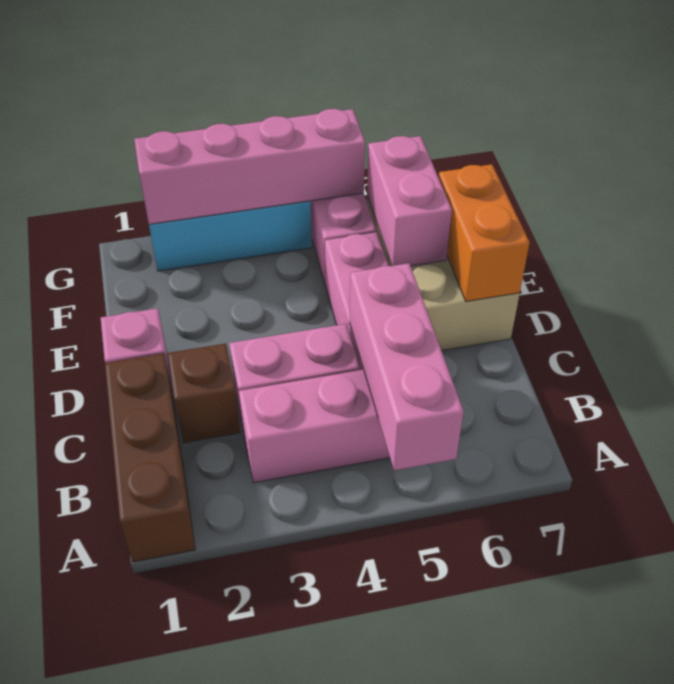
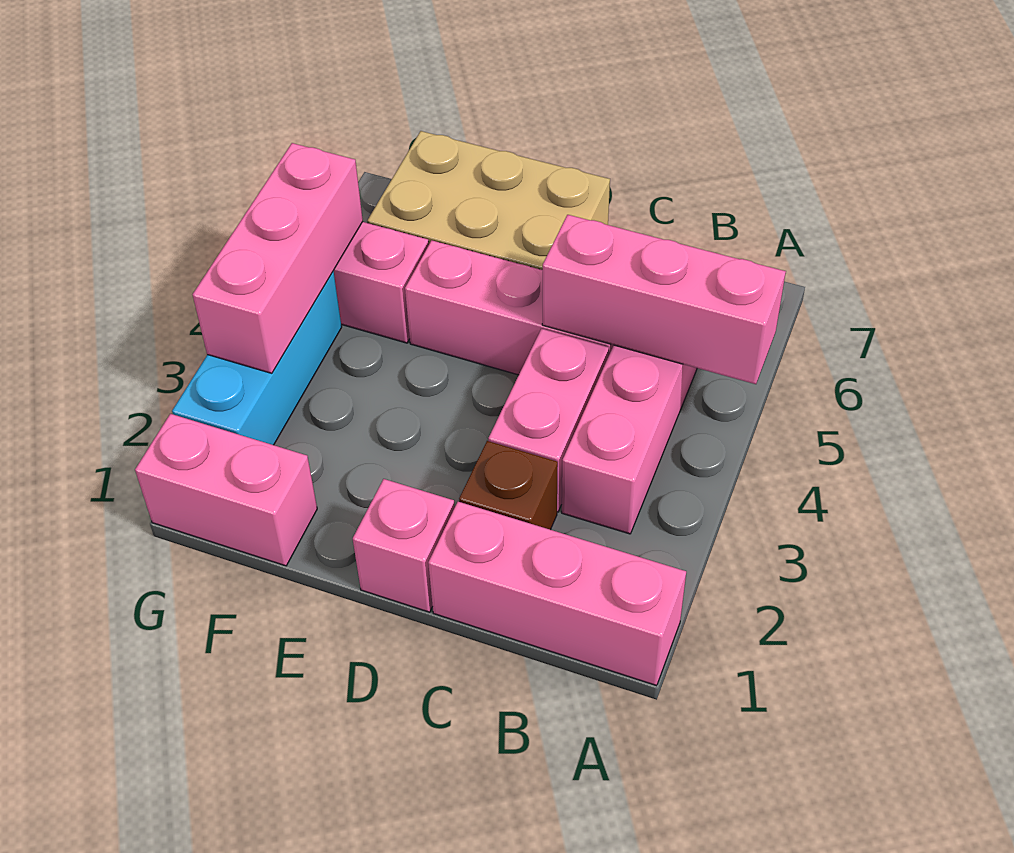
brown 1x3 brick [105,353,195,562] -> pink 1x3 brick [428,502,686,686]
orange 1x2 brick [438,164,530,302] -> none
pink 1x2 brick [367,136,452,266] -> pink 1x2 brick moved to [135,414,317,566]
pink 1x4 brick [134,109,365,224] -> pink 1x3 brick [192,143,363,373]

